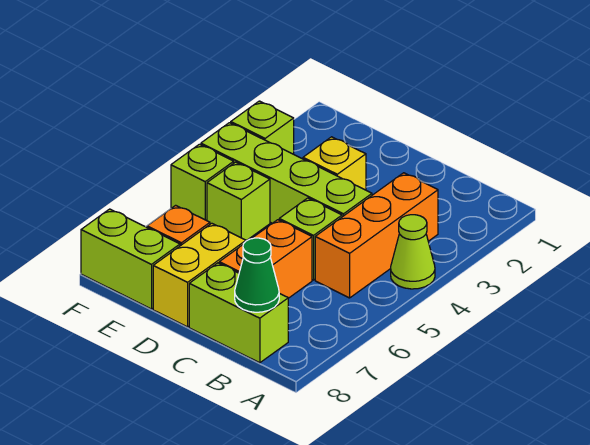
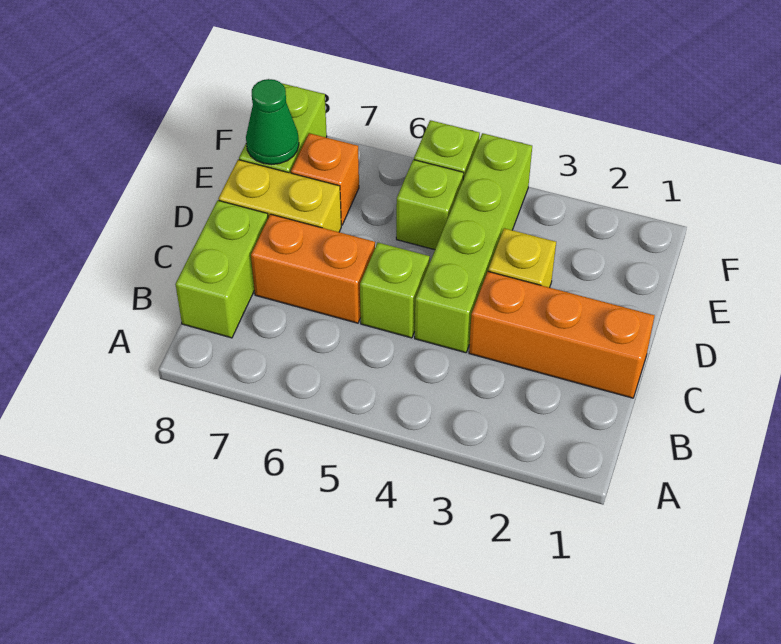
lime 1x1 cone [391,215,435,289] -> none
orange 1x3 brick [315,173,438,298] -> orange 1x3 brick moved to [469,272,655,398]
green 1x1 cone [235,238,279,312] -> green 1x1 cone moved to [246,79,299,165]
lime 1x1 brick [231,101,294,154] -> none

